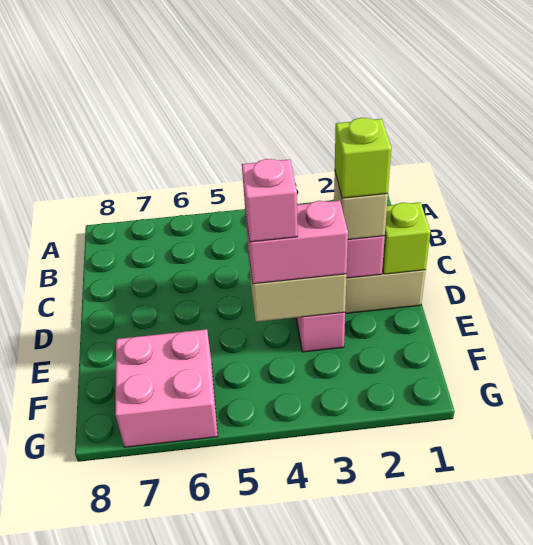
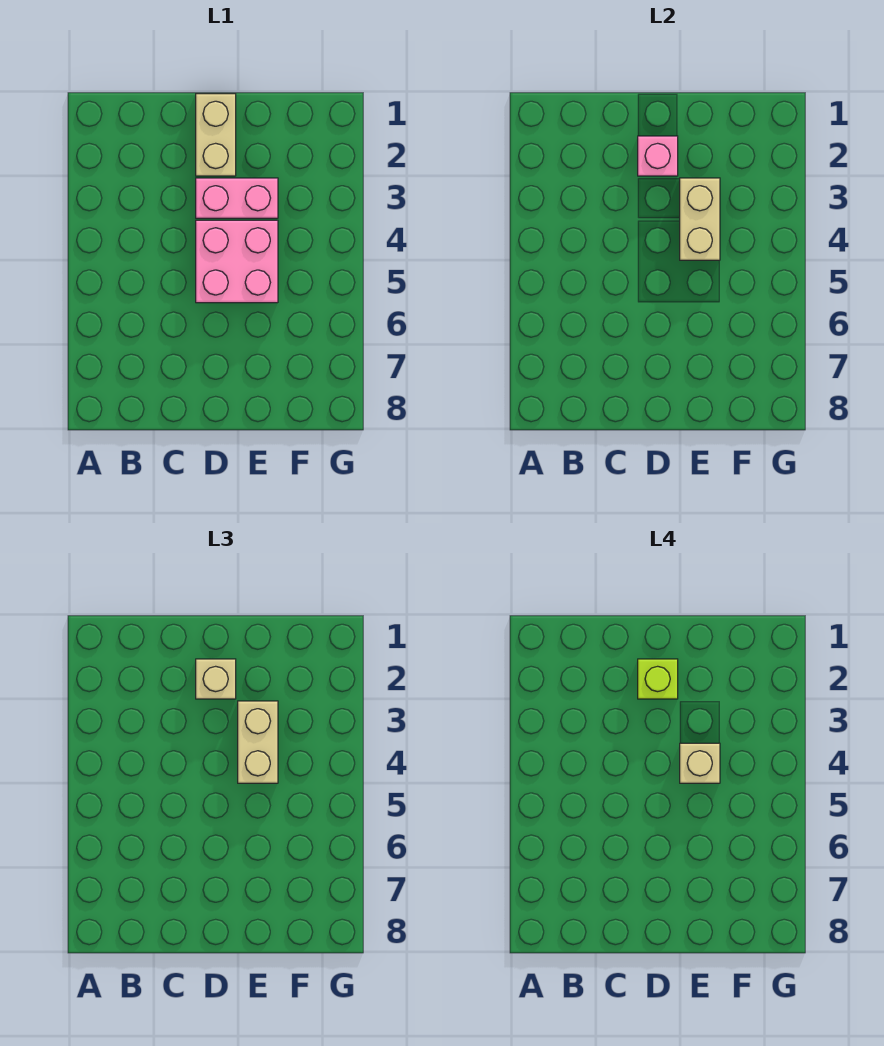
lime 1x1 brick [382,202,431,274] -> none
pink 1x2 brick [245,200,348,284] -> tan 1x2 brick [238,701,278,783]
pink 1x1 brick [242,159,298,242] -> tan 1x1 brick [680,743,720,783]
pink 2x2 brick [115,329,218,447] -> pink 2x2 brick moved to [196,220,278,303]

